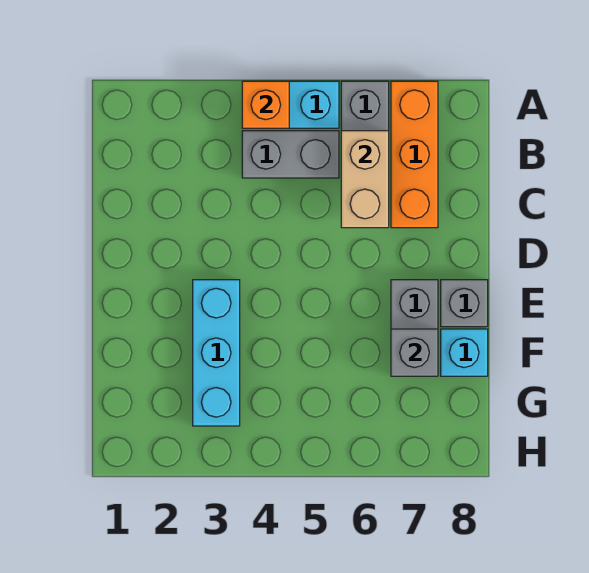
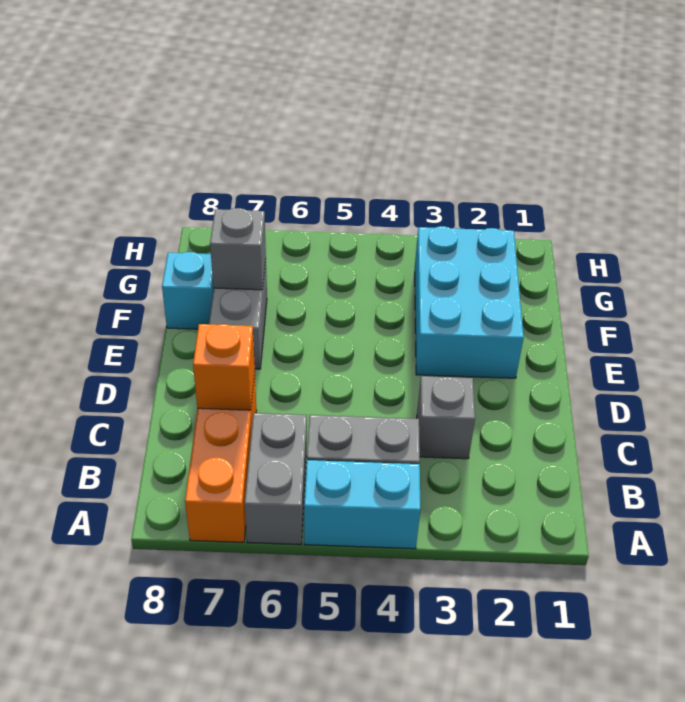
orange 1x1 brick [242,81,289,128] -> orange 1x1 brick moved to [193,324,255,410]
tan 1x2 brick [341,131,389,228] -> none
cyan 1x3 brick [193,280,240,426] -> cyan 2x3 brick [415,226,524,378]
grey 1x1 brick [441,280,488,327] -> grey 1x1 brick moved to [417,376,475,459]

